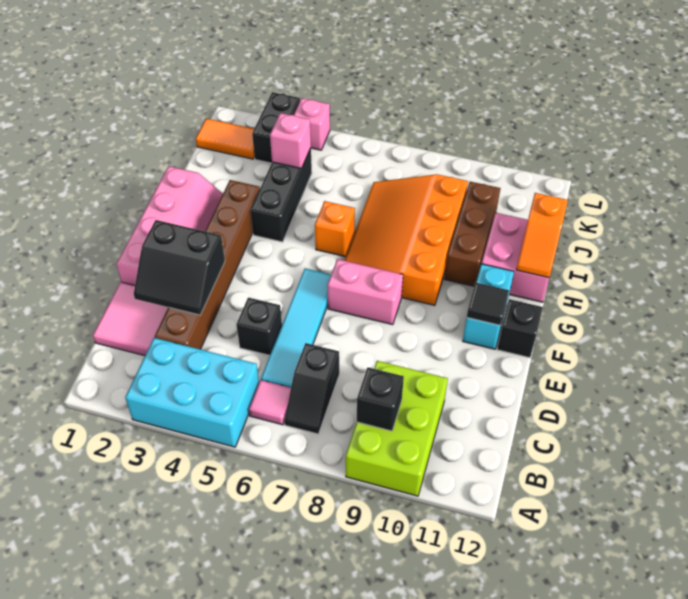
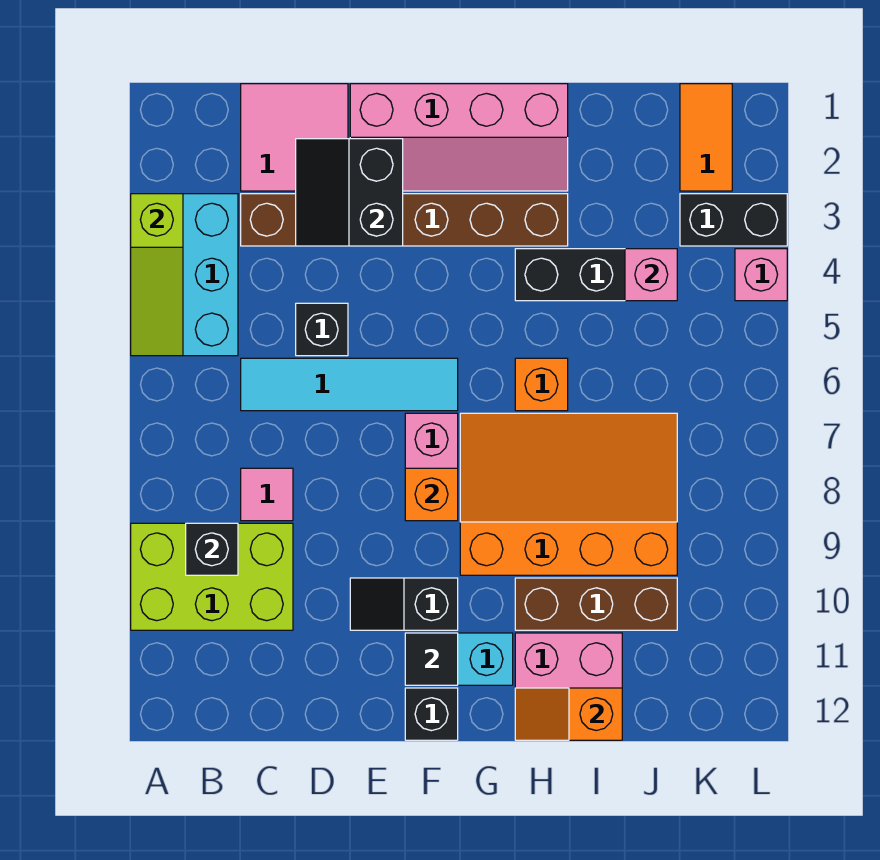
none -> lime 1x3 slope [131,194,183,356]
pink 1x1 tile [249,380,291,425] -> pink 1x1 tile moved to [241,468,293,521]
black 1x2 slope [284,343,339,434] -> black 1x2 slope moved to [350,578,458,630]
none -> orange 1x1 brick [405,468,458,521]

